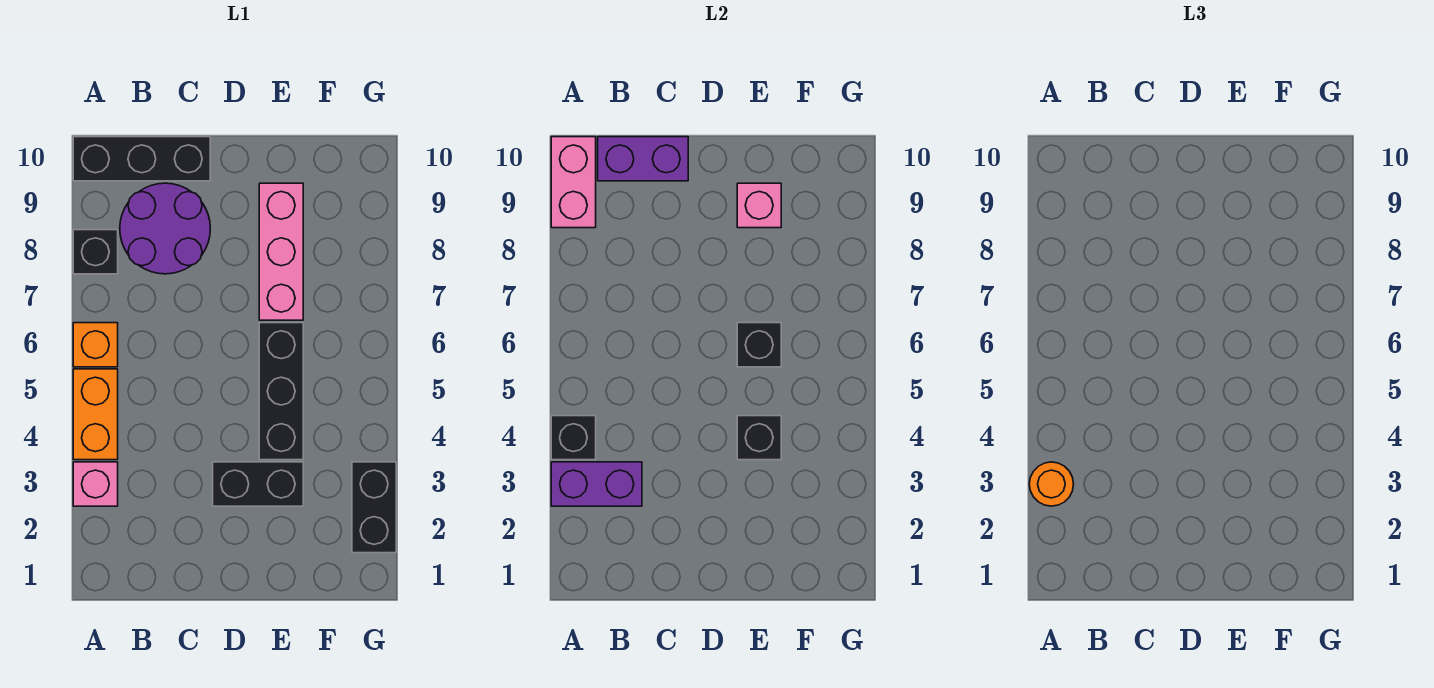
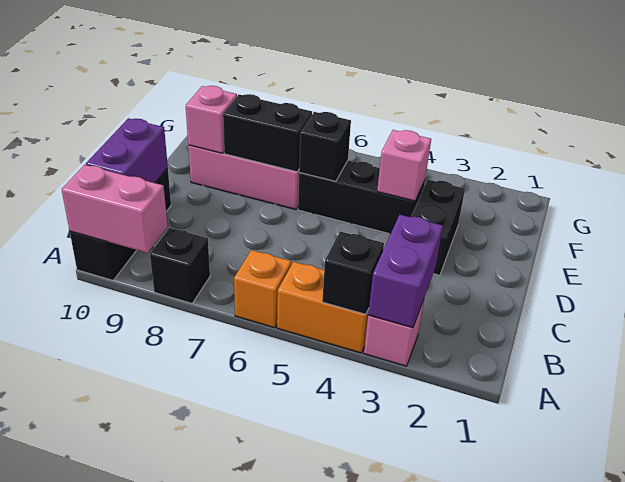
orange 1x1 round brick [1029,462,1074,506] -> none
purple 2x2 round brick [120,183,210,274] -> none
black 1x1 brick [737,416,781,460] -> pink 1x1 brick [377,130,431,201]
black 1x2 brick [352,462,396,553] -> black 1x2 brick moved to [223,94,312,172]

